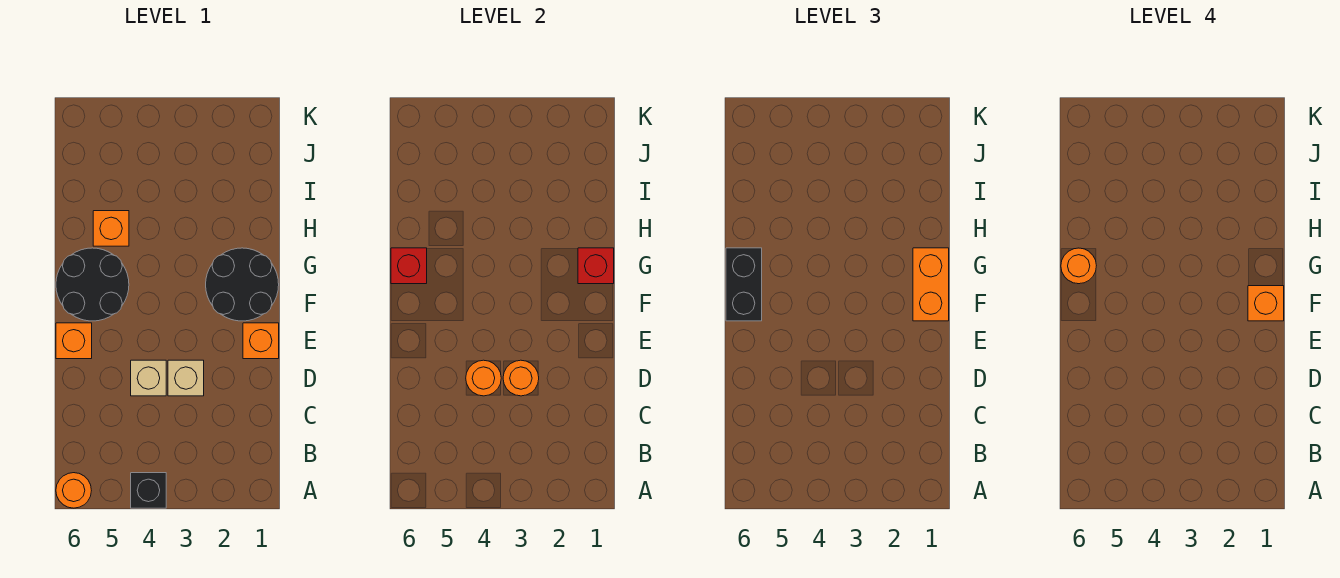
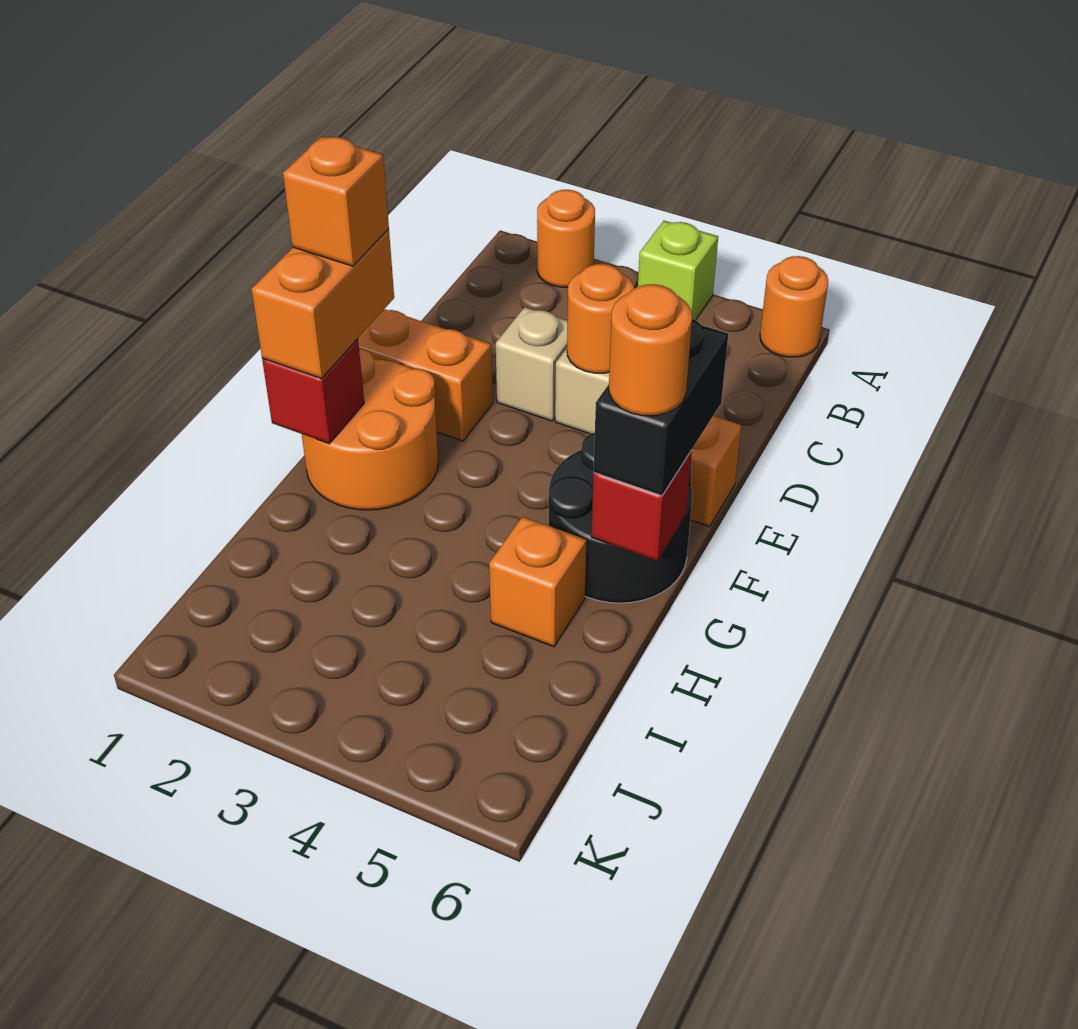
black 1x1 brick [131,473,166,508] -> lime 1x1 brick [638,221,718,320]
orange 1x1 round brick [503,360,539,396] -> orange 1x1 round brick moved to [537,190,595,287]
orange 1x1 brick [243,323,279,359] -> orange 1x2 brick [358,309,493,441]
black 2x2 round brick [206,248,279,321] -> orange 2x2 round brick [302,349,438,510]

